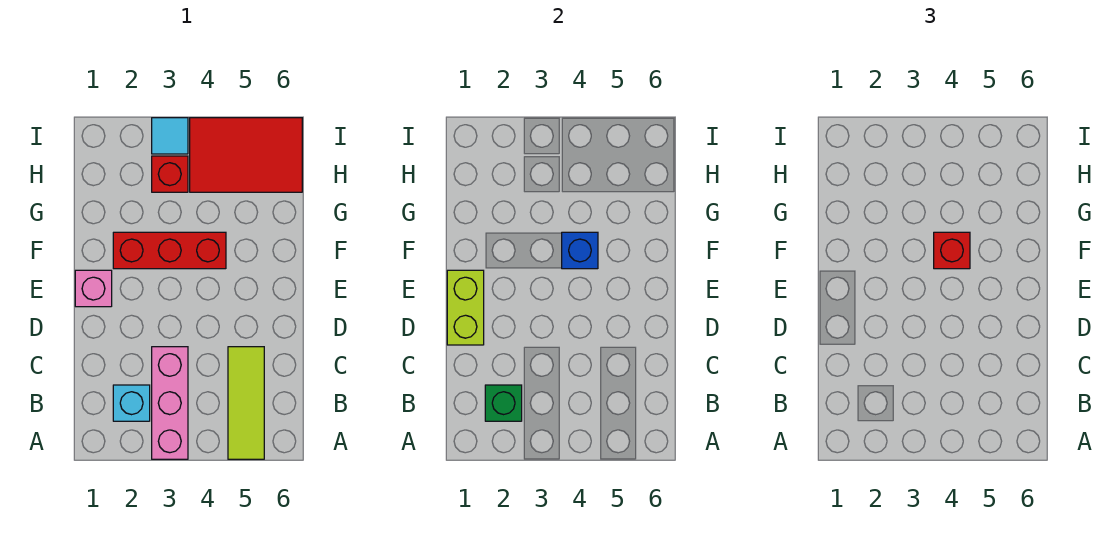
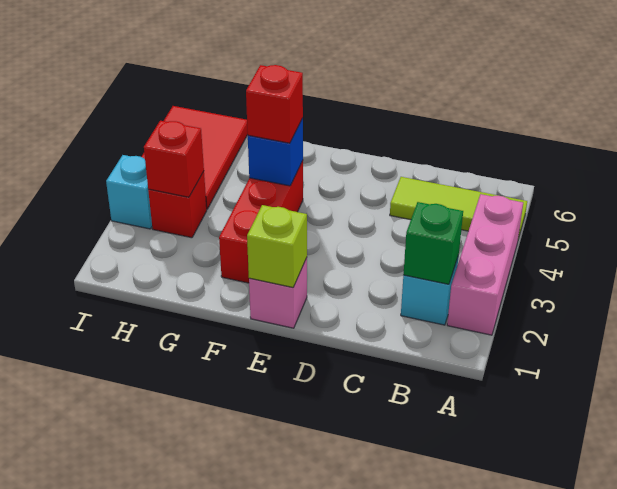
pink 1x3 brick [152,347,188,459] -> pink 1x3 brick turned to [447,194,523,335]
lime 1x2 brick [447,270,484,345] -> lime 1x1 brick [247,205,307,287]
none -> red 1x1 brick [144,121,204,197]
cyan 1x1 tile [152,118,188,154] -> cyan 1x1 brick [106,155,152,229]

